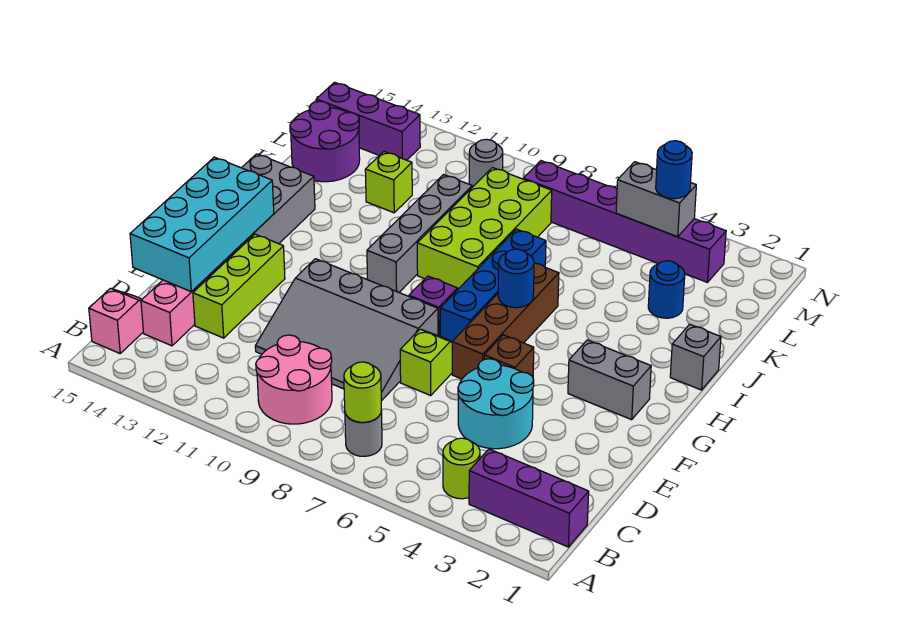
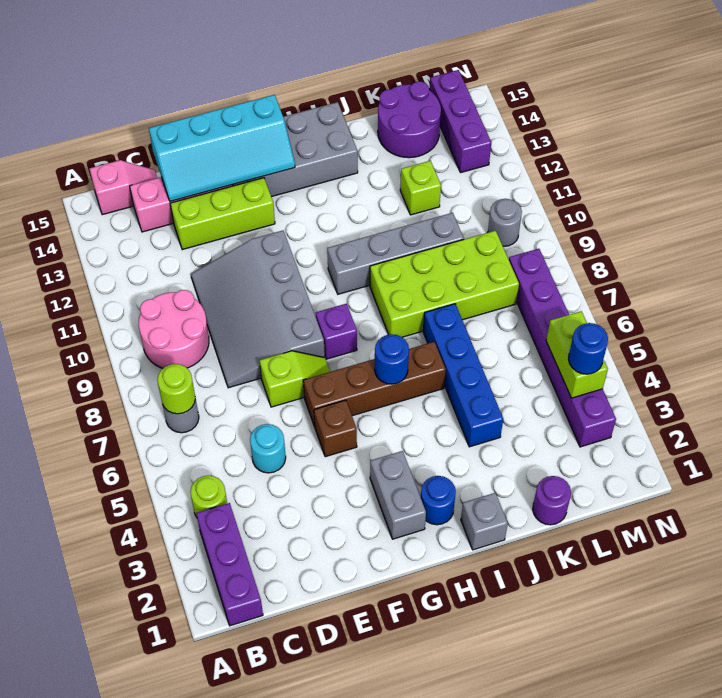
cyan 2x2 round brick [458,359,534,449] -> cyan 1x1 round brick [250,424,286,473]
cyan 2x4 brick [130,157,274,292] -> cyan 2x4 slope [149,95,295,202]
blue 1x4 brick [440,229,546,341] -> blue 1x4 brick turned to [423,304,503,447]
none -> purple 1x1 round brick [533,476,571,525]
blue 1x1 round brick [648,261,685,318] -> blue 1x1 round brick moved to [421,476,456,525]
grey 1x2 brick [616,162,696,237] -> lime 1x2 brick [546,311,608,398]

